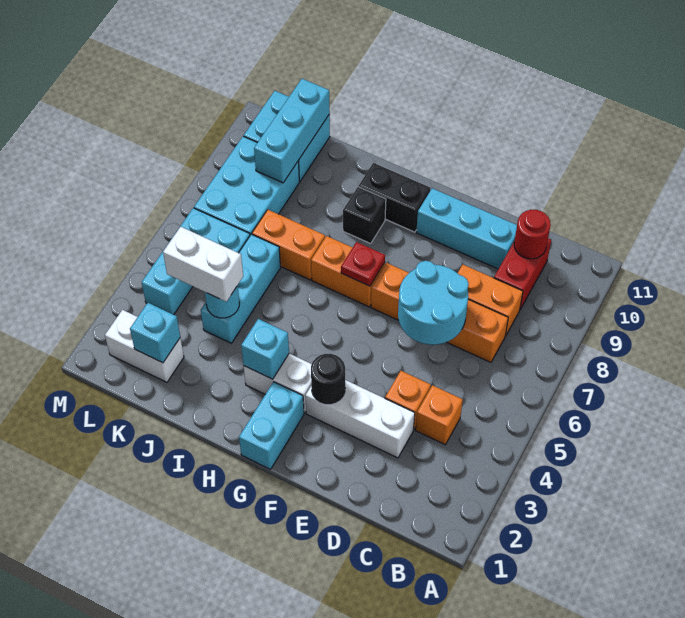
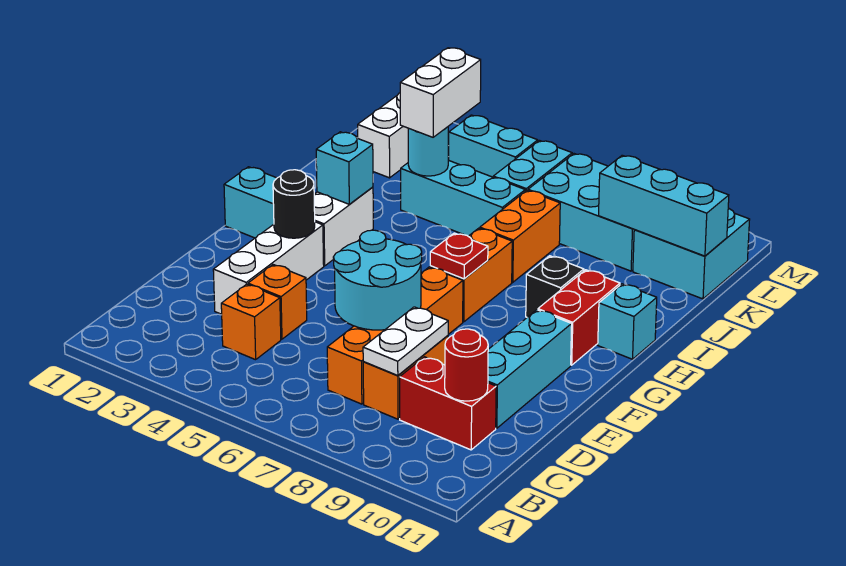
none -> white 1x2 plate [363,307,448,376]
black 1x2 brick [359,163,430,232] -> red 1x2 brick [538,270,620,365]
cyan 1x1 brick [130,303,180,363] -> cyan 1x1 brick moved to [598,284,657,359]

